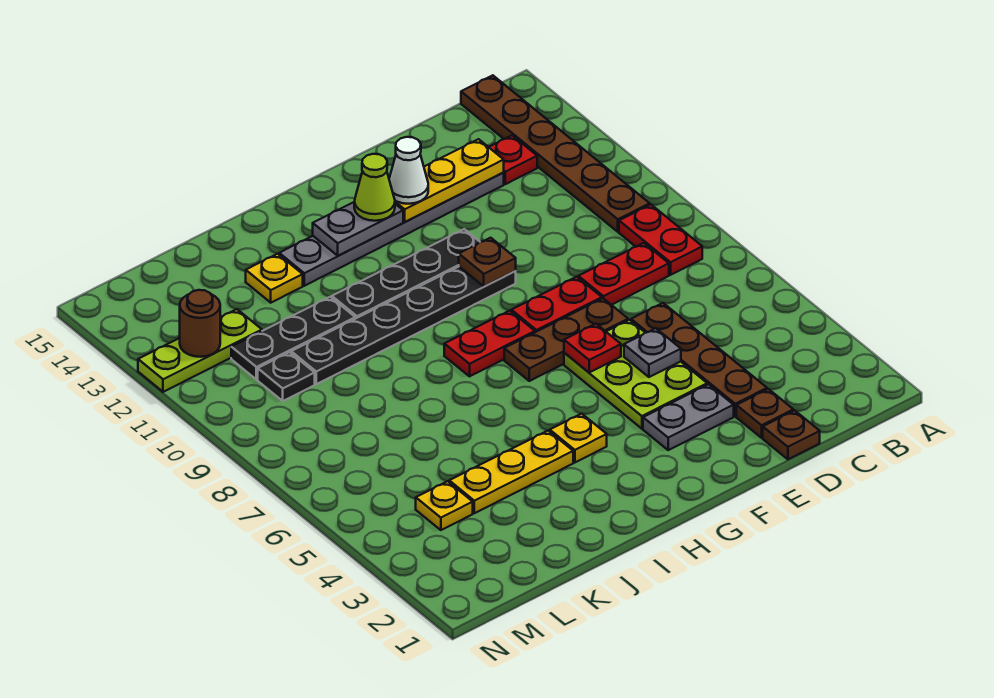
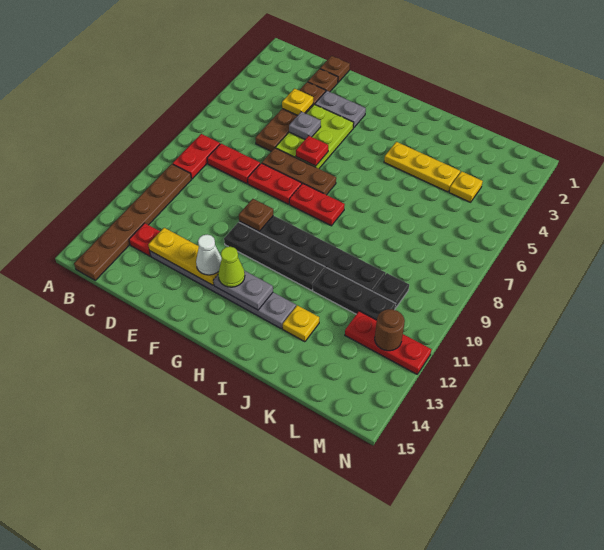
yellow 1x1 plate [550,414,607,462] -> yellow 1x1 plate moved to [282,89,313,115]
lime 1x3 plate [138,309,262,392] -> red 1x3 plate [345,311,431,374]

